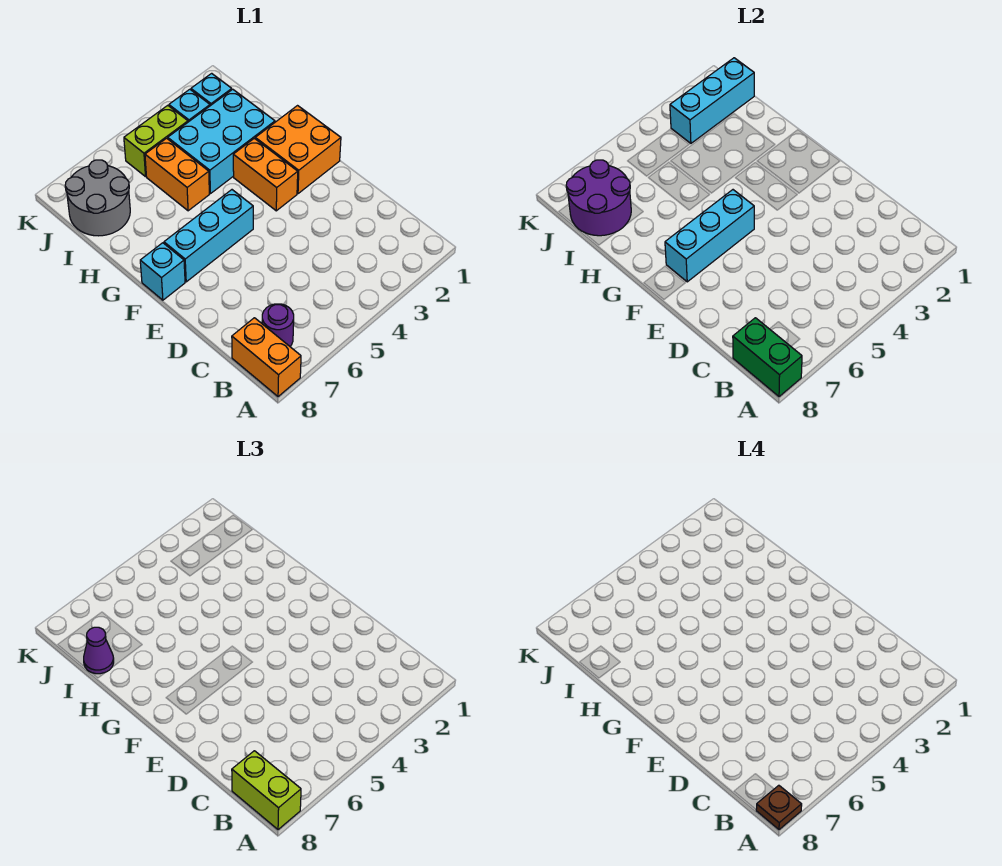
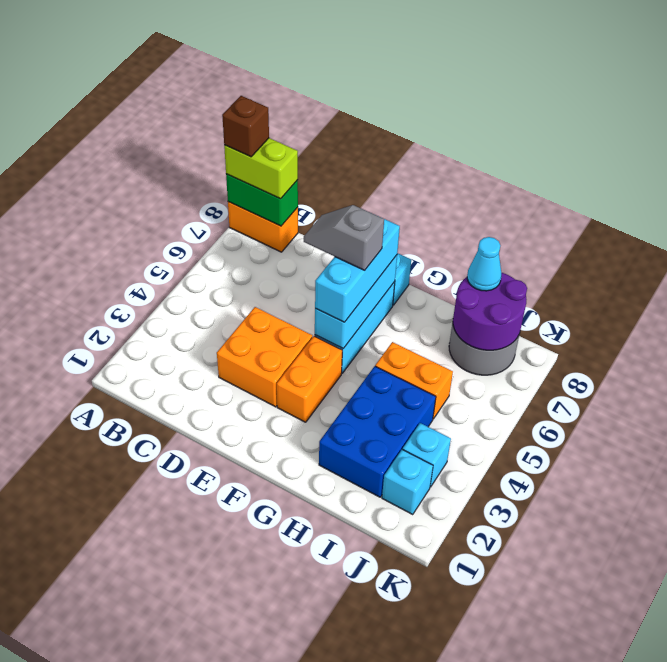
brown 1x1 plate [756,785,802,830] -> brown 1x1 brick [222,96,269,157]
purple 1x1 round brick [262,304,294,346] -> none
none -> grey 1x2 slope [304,205,384,270]
orange 2x2 brick [255,106,341,194] -> orange 2x2 brick moved to [217,307,312,407]
orange 1x2 brick [233,138,298,211] -> orange 1x2 brick turned to [277,336,342,422]
cyan 2x3 brick [168,89,275,194] -> blue 2x3 brick [319,366,436,497]
purple 1x1 cone [84,627,114,674] -> cyan 1x1 cone [467,237,501,291]
cyan 1x3 brick [670,58,754,143] -> cyan 1x3 brick moved to [315,219,400,322]
lime 1x2 brick [124,105,188,177] -> none

